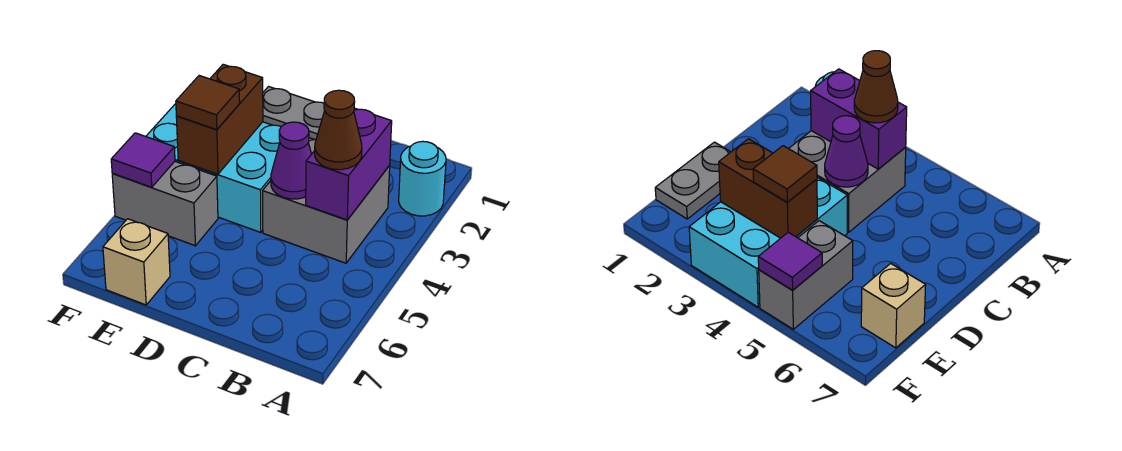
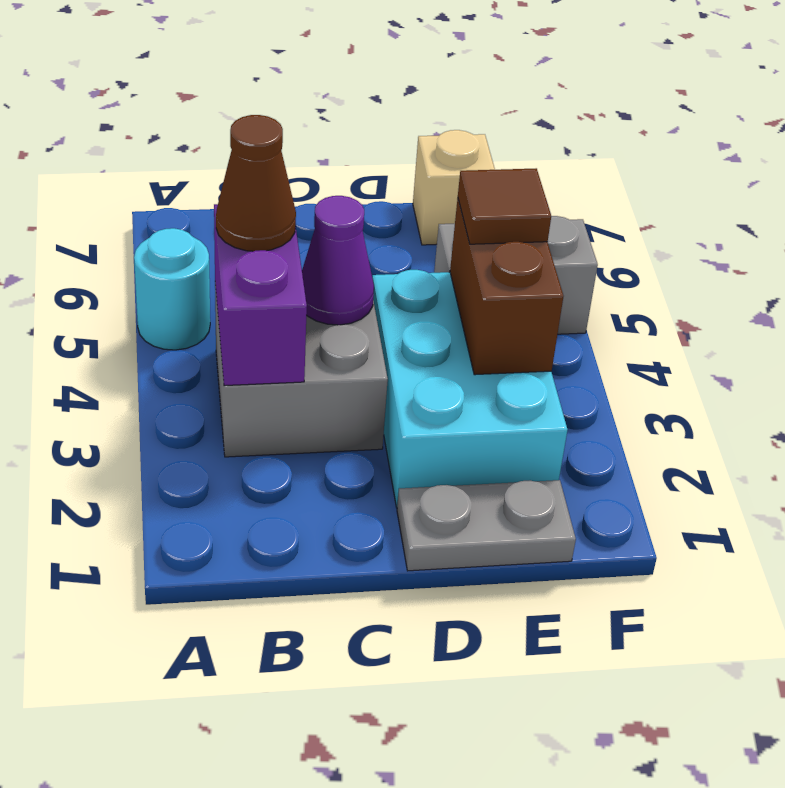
cyan 1x1 round brick [399,141,446,216] -> cyan 1x1 round brick moved to [134,228,210,350]
cyan 2x3 brick [146,104,281,232] -> cyan 2x3 brick turned to [372,270,567,508]
purple 1x1 tile [111,133,175,187] -> none

